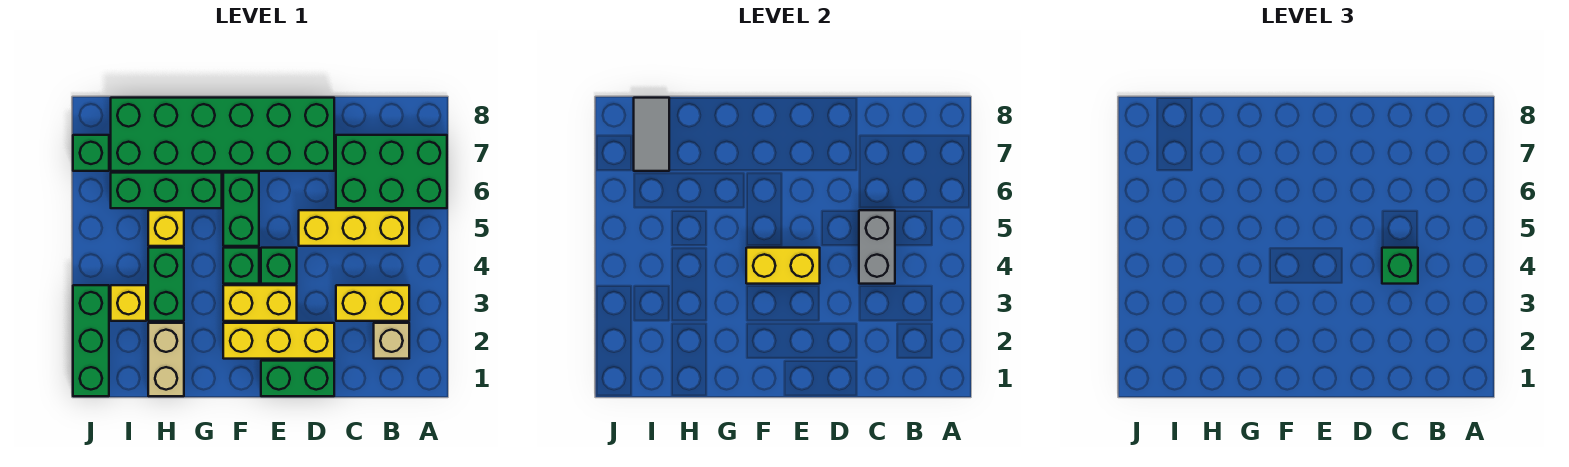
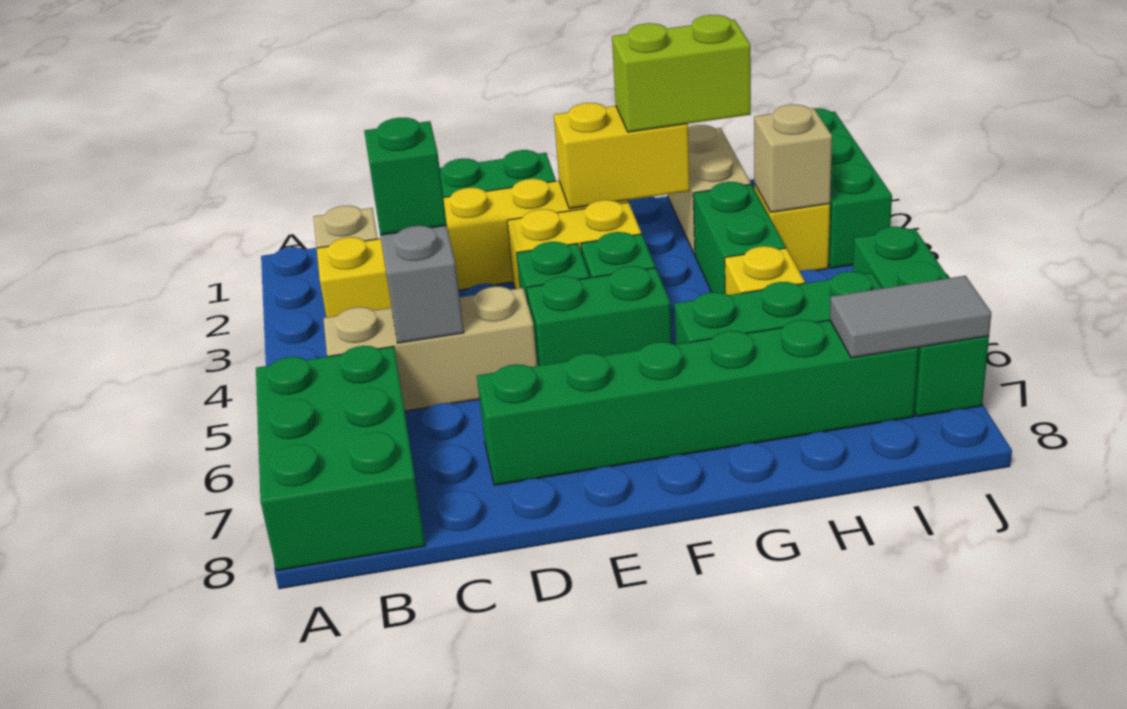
green 2x3 brick [336,135,447,208] -> green 2x3 brick turned to [256,346,425,571]
yellow 1x3 brick [299,210,409,246] -> tan 1x3 brick [323,287,537,411]
green 2x6 brick [111,98,334,171] -> green 1x6 brick [477,320,919,485]
yellow 1x2 brick [746,248,820,284] -> yellow 1x2 brick moved to [554,103,690,209]
green 1x2 brick [223,173,259,246] -> green 1x2 brick turned to [527,266,672,366]
none -> lime 1x2 brick [612,15,751,132]
none -> tan 1x1 brick [754,104,832,212]
grey 1x2 tile [634,98,669,171] -> grey 1x2 tile turned to [830,276,991,358]
green 1x1 brick [73,135,109,171] -> green 1x3 brick [853,227,989,417]

